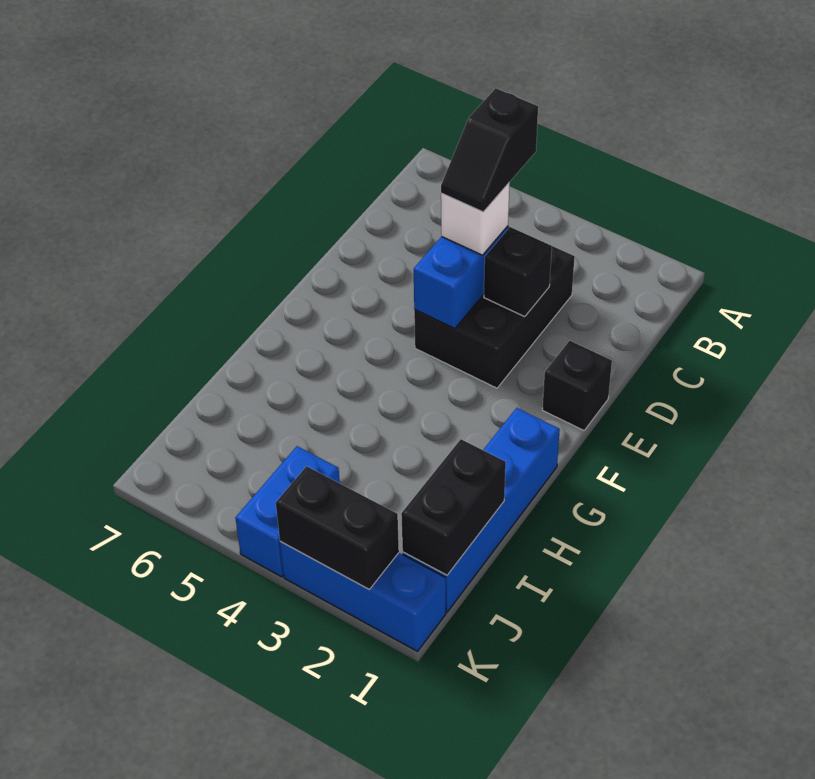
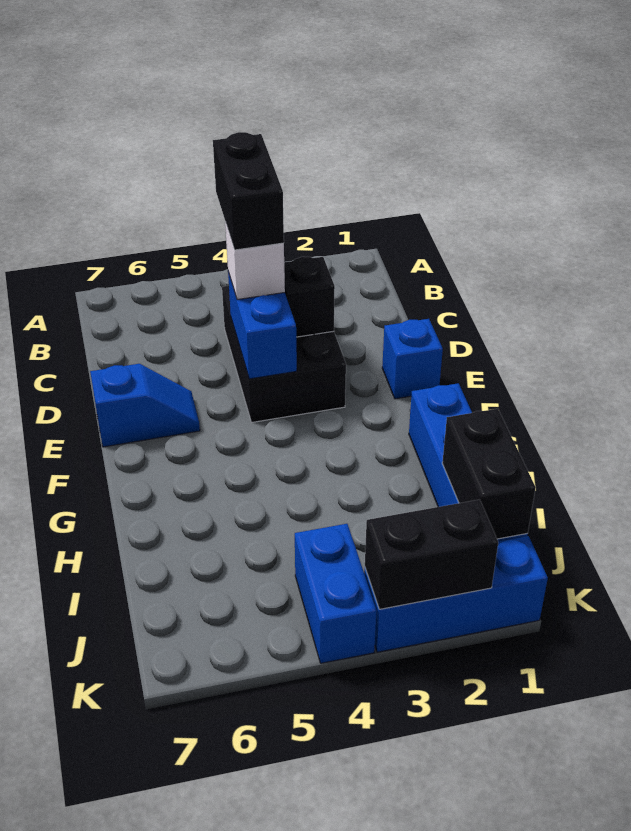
black 1x2 slope [441,88,538,212] -> black 1x2 brick [213,132,284,250]
black 1x1 brick [542,341,612,430] -> blue 1x1 brick [382,319,443,399]
none -> blue 1x2 slope [90,364,200,447]

